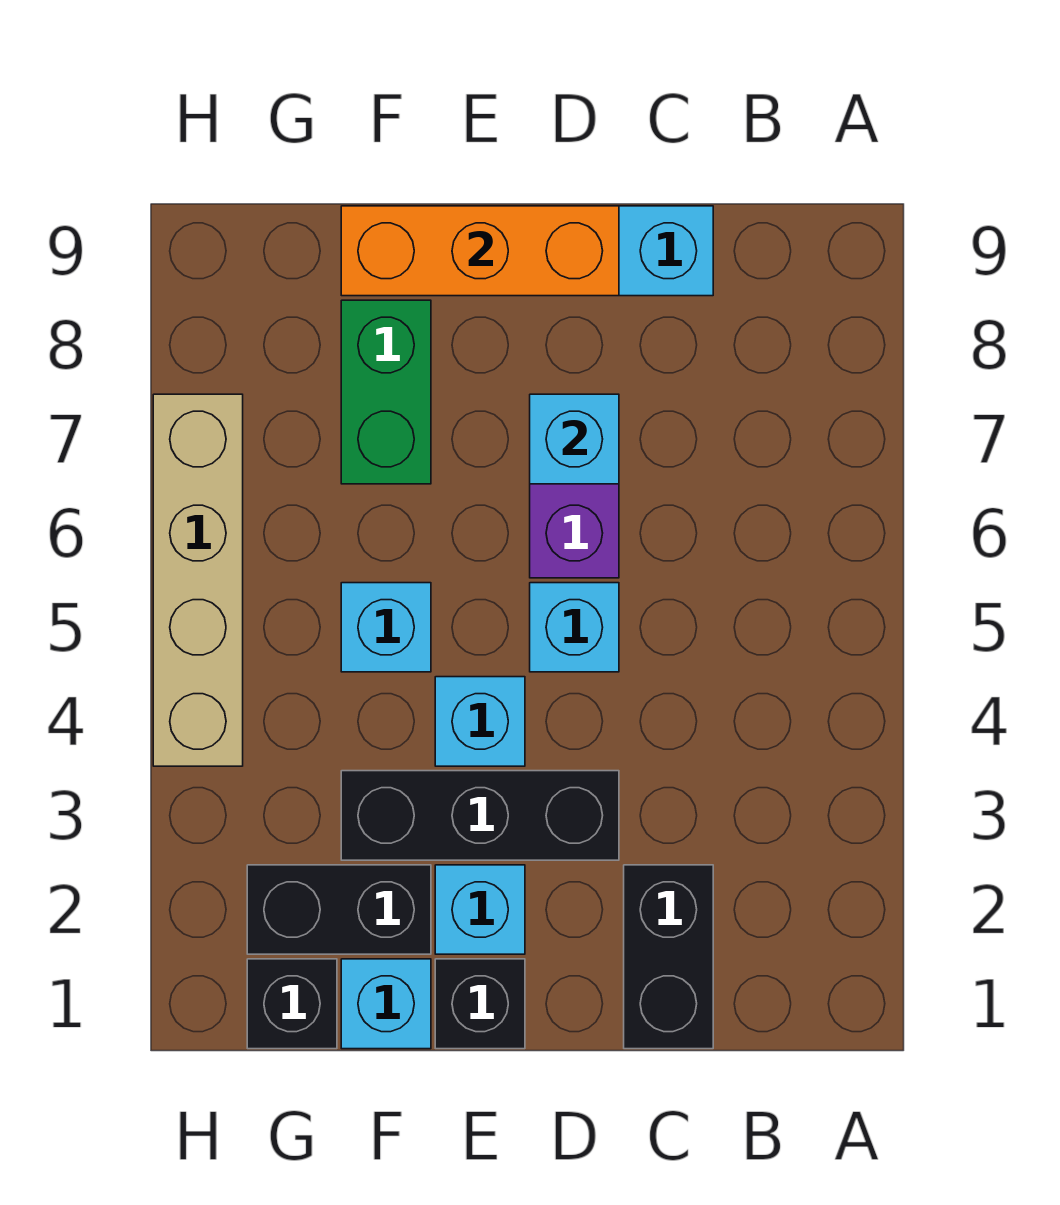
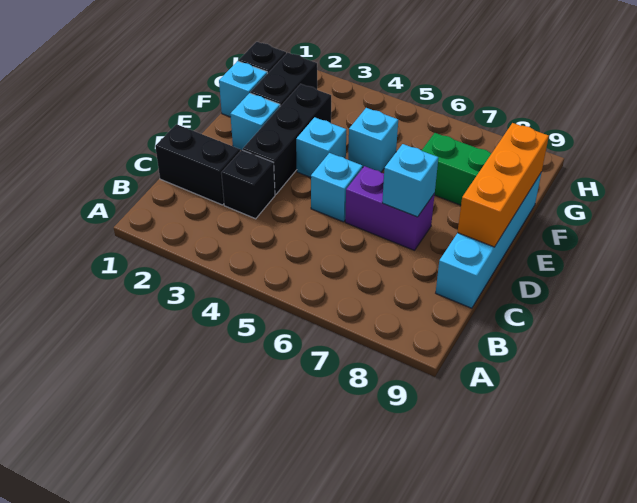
black 1x1 brick [435,959,525,1049] -> black 1x1 brick moved to [221,150,275,219]
tan 1x4 brick [153,394,243,766] -> none

